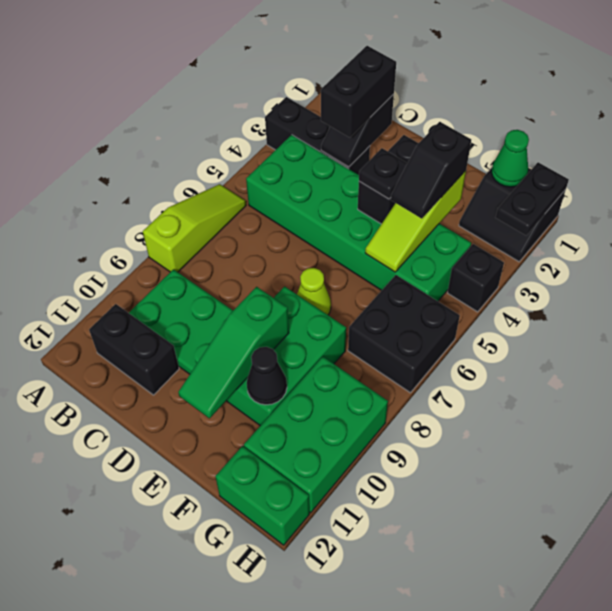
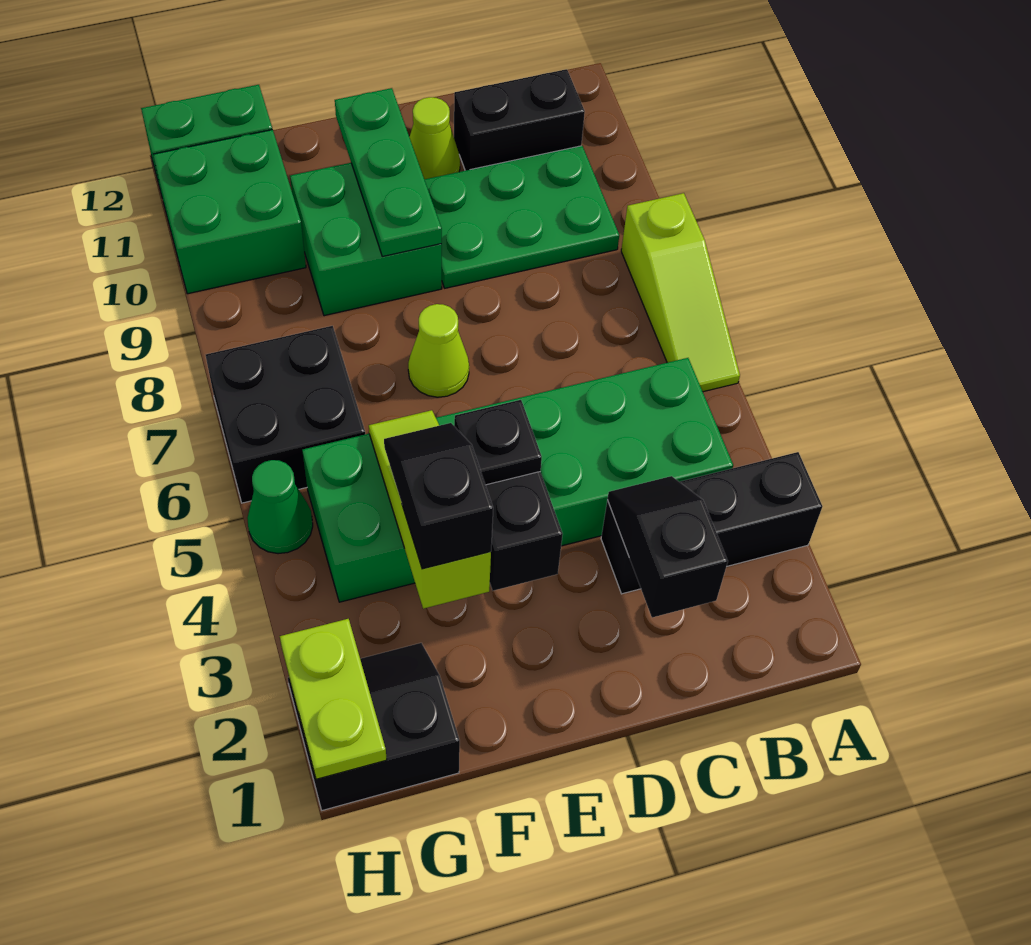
black 1x2 brick [321,46,396,137] -> none
none -> lime 1x1 cone [409,97,460,179]
green 2x3 brick [226,286,346,426] -> green 2x2 brick [290,163,442,316]
green 1x3 slope [178,287,289,418] -> green 1x3 plate [335,88,442,256]
black 1x1 cone [247,347,287,405] -> none
green 1x1 cone [492,130,529,187] -> green 1x1 cone moved to [247,460,313,554]
green 2x3 brick [244,357,388,513] -> green 2x2 brick [153,130,306,294]
black 1x2 plate [496,162,569,236] -> lime 1x2 plate [280,619,387,779]
black 1x1 brick [448,244,504,312] -> none

